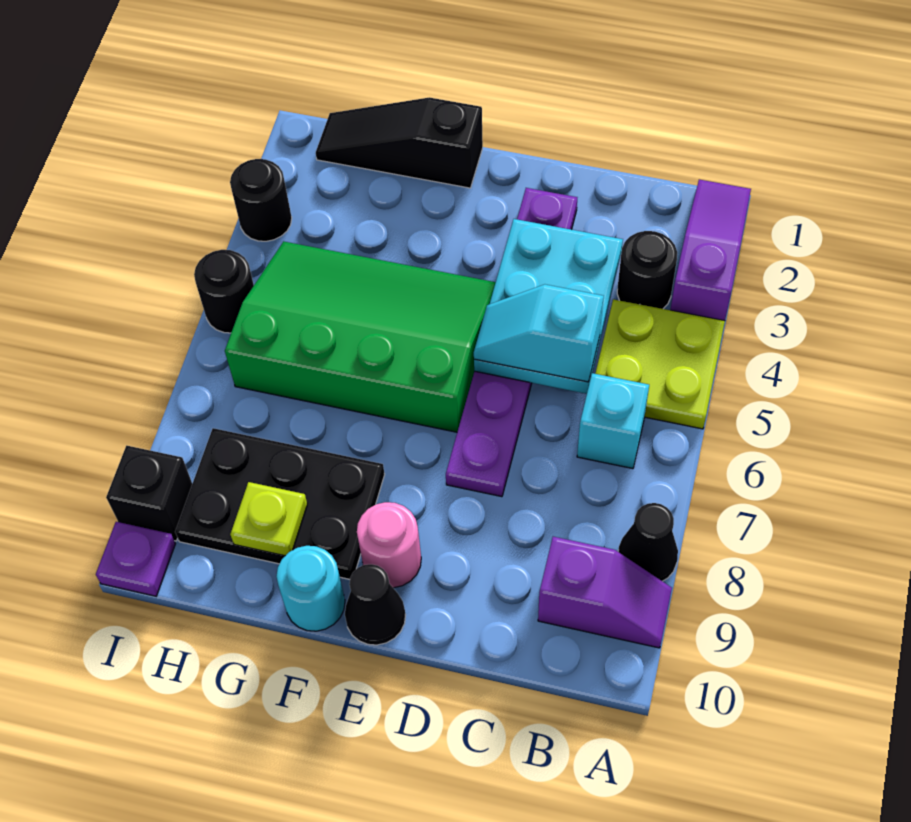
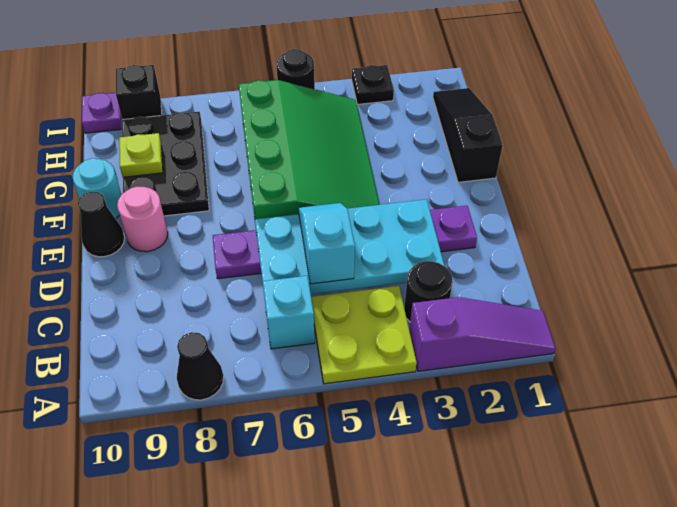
purple 1x2 slope [538,537,672,648] -> none
cyan 2x3 plate [474,219,623,394] -> cyan 2x4 plate [255,199,444,294]
black 1x1 round brick [230,159,292,241] -> black 1x1 plate [352,65,394,104]

